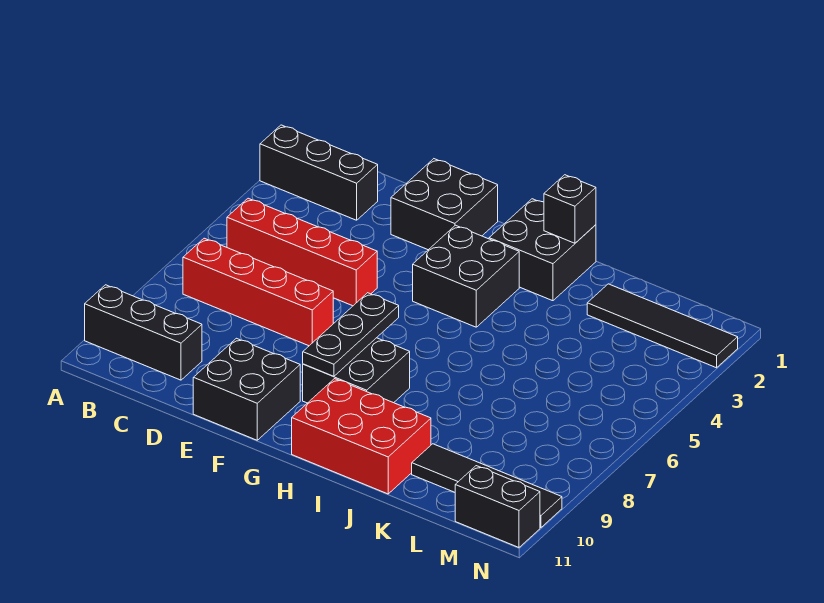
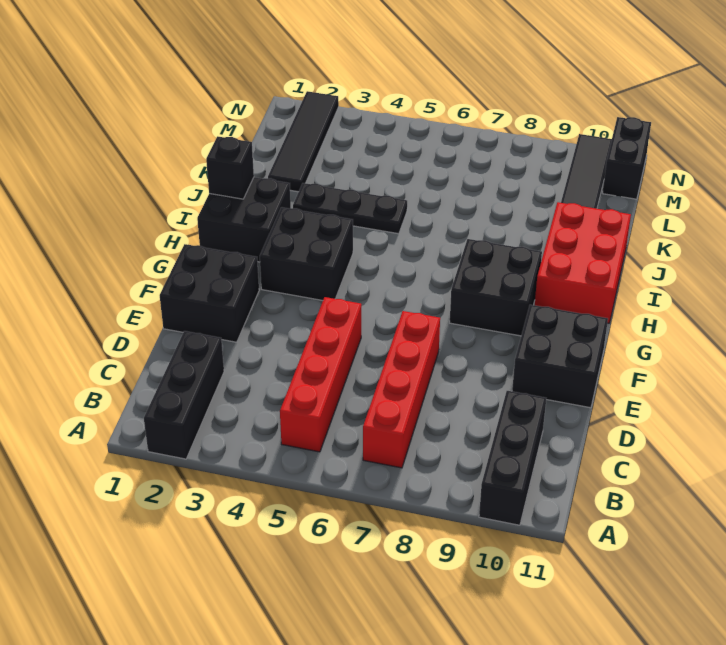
black 1x3 plate [303,293,399,376] -> black 1x3 plate moved to [293,183,407,234]

